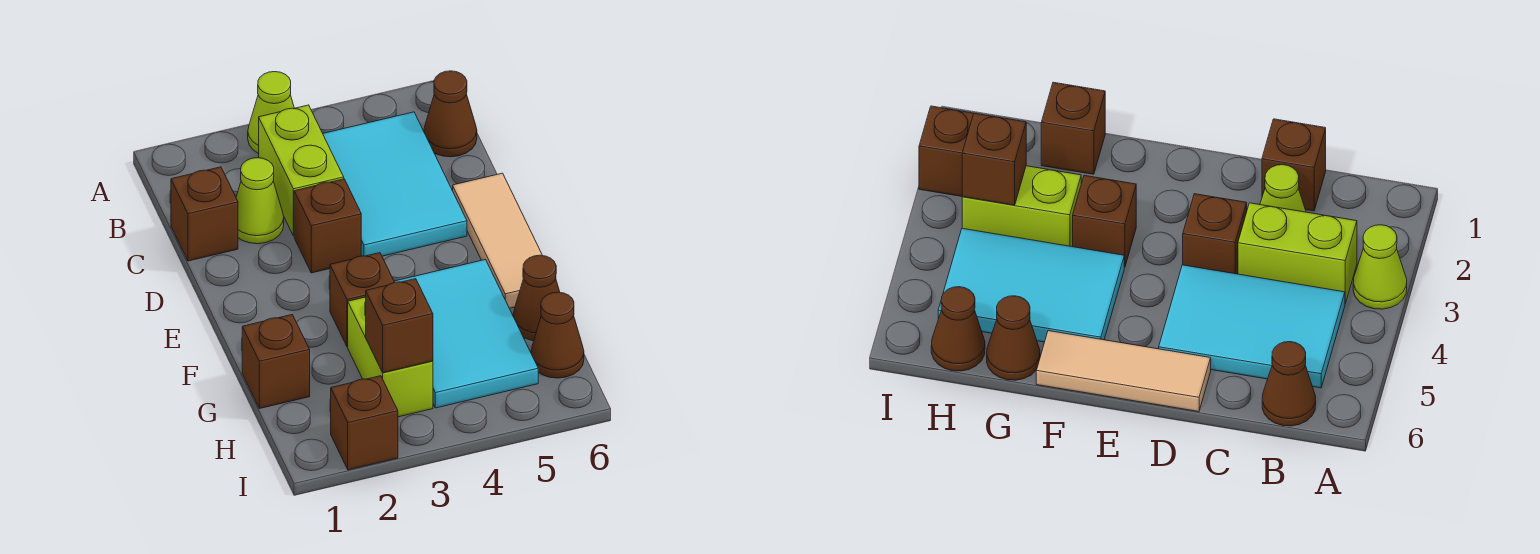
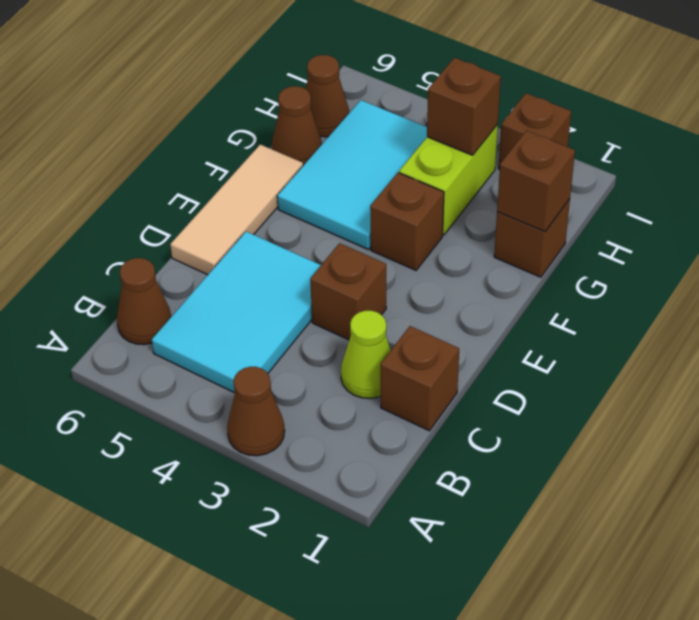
lime 1x1 cone [248,72,294,154] -> brown 1x1 cone [227,367,285,456]
lime 1x2 brick [259,105,344,236] -> none
none -> brown 1x1 brick [497,131,575,232]

